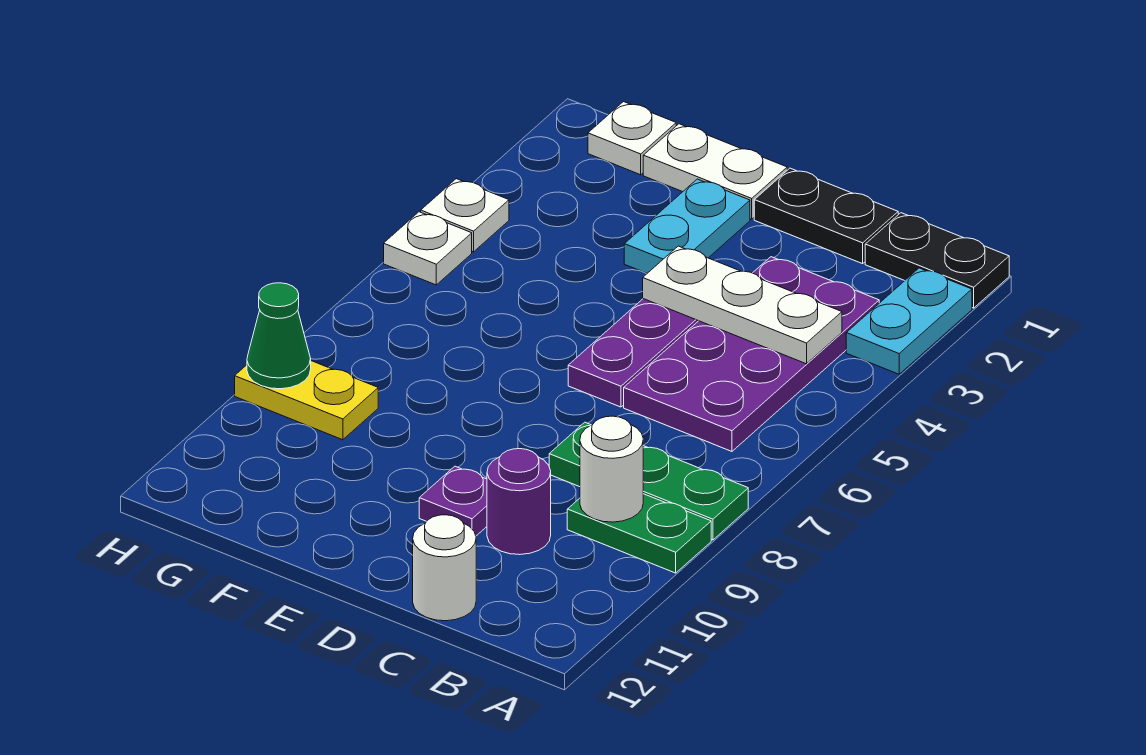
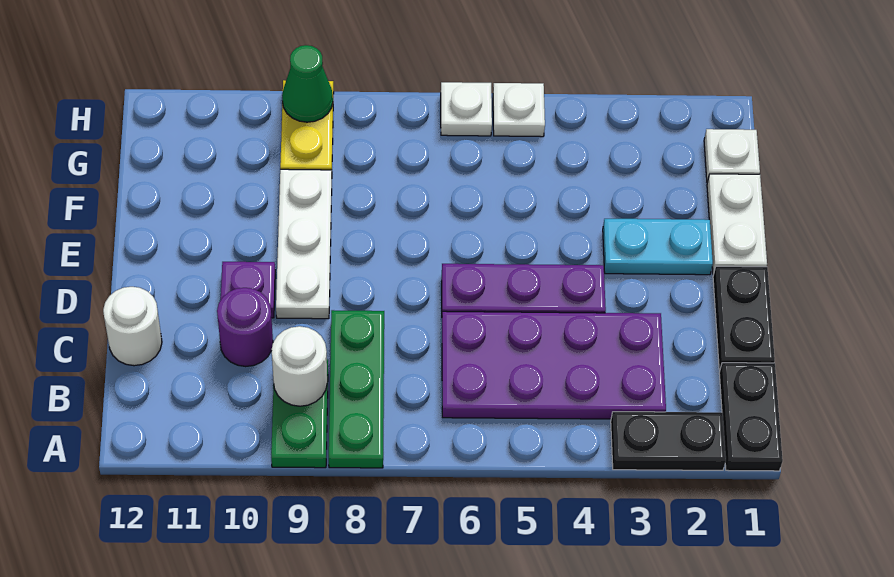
cyan 1x2 plate [846,268,972,374] -> black 1x2 plate [611,412,726,470]
white 1x3 plate [643,246,842,364] -> white 1x3 plate moved to [276,169,332,319]
white 1x1 plate [421,179,509,252] -> white 1x1 plate moved to [441,82,492,136]

